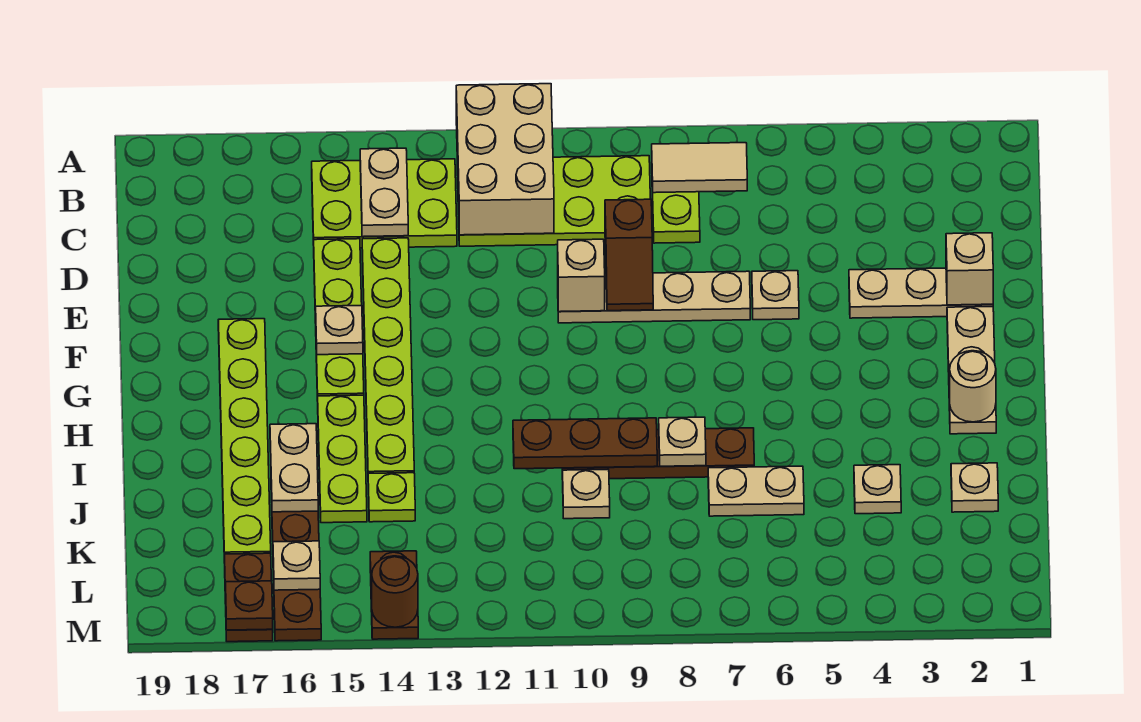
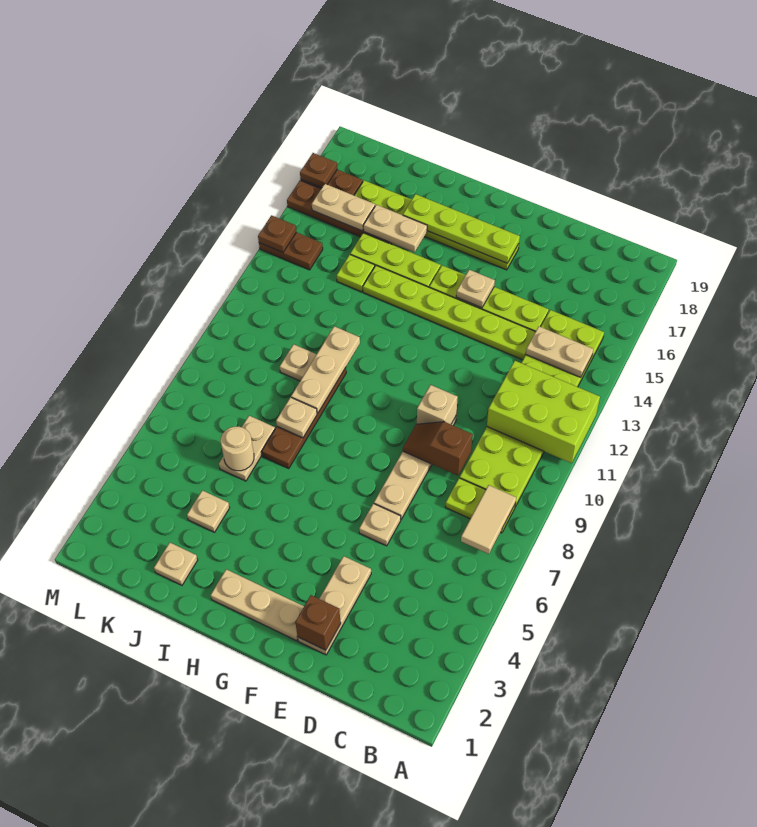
tan 2x3 brick [456,84,554,235] -> lime 2x3 brick [487,361,600,463]
tan 1x1 brick [946,233,993,305] -> brown 1x1 brick [295,595,341,650]
none -> lime 1x4 plate [403,194,520,263]
tan 1x1 round brick [950,351,996,422] -> tan 1x1 round brick moved to [221,427,254,471]
brown 1x3 plate [513,418,657,469] -> tan 1x3 plate [291,326,360,413]
tan 1x1 plate [273,541,320,590] -> tan 1x2 plate [312,184,375,231]
brown 1x1 round brick [372,556,418,627] -> brown 1x1 plate [258,215,296,252]

